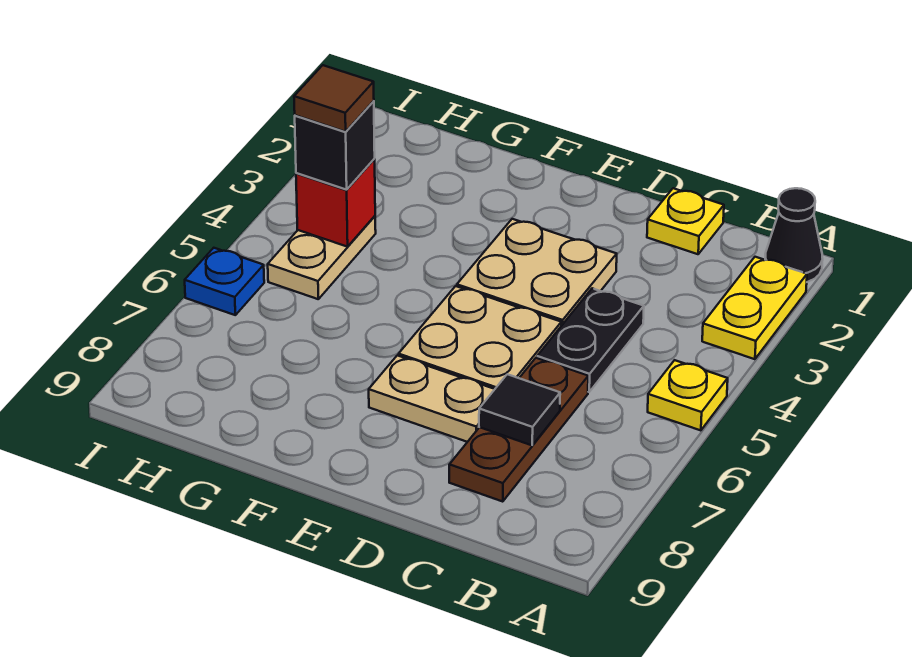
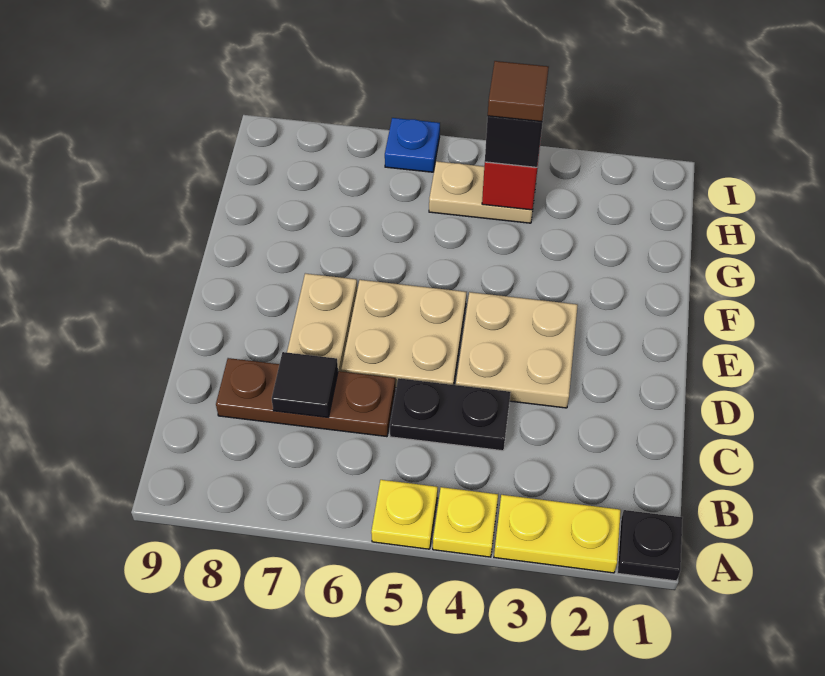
black 1x1 cone [765,188,823,282] -> black 1x1 plate [617,510,682,581]
yellow 1x1 plate [647,188,724,254] -> yellow 1x1 plate moved to [433,487,498,557]

